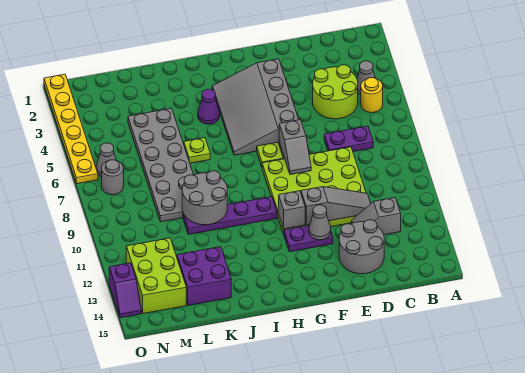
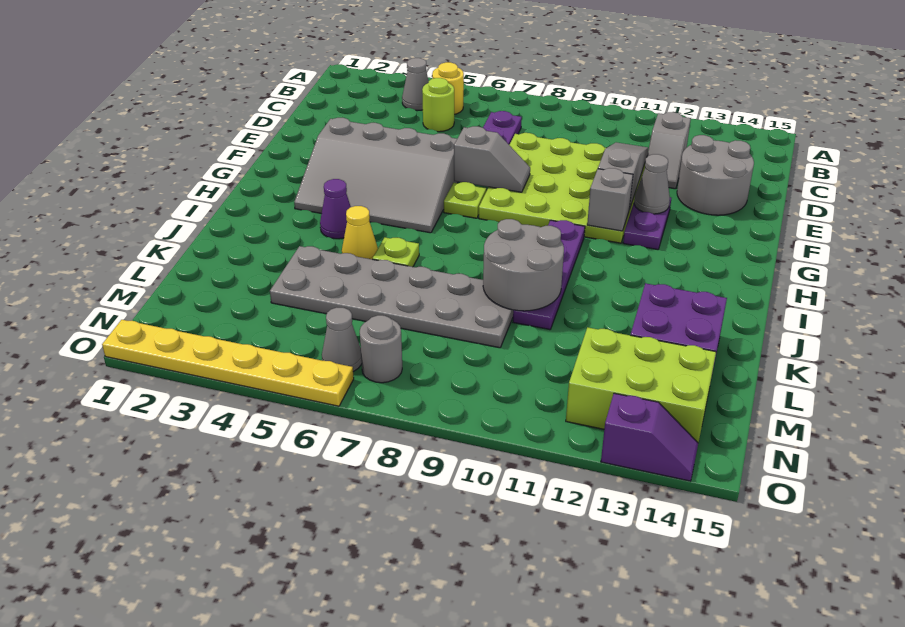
lime 2x2 round brick [313,65,358,119] -> lime 1x1 round brick [422,78,454,132]
none -> yellow 1x1 cone [342,206,378,259]

